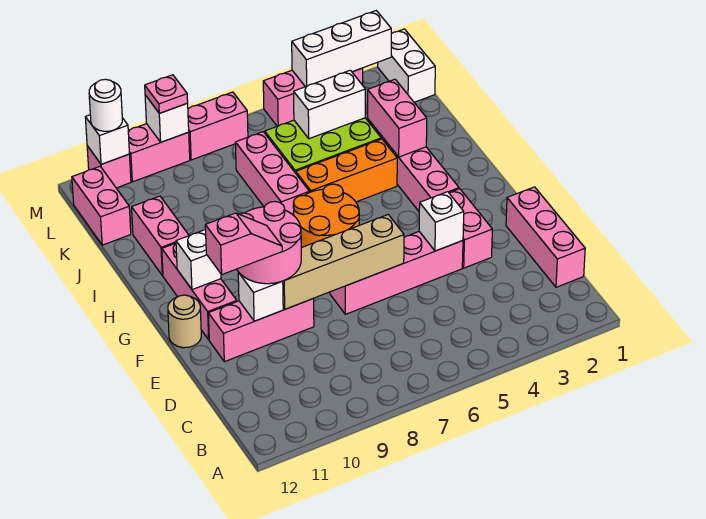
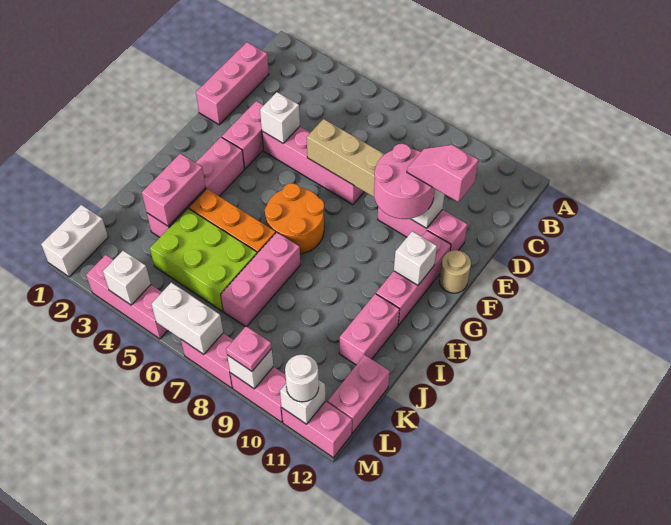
white 1x2 brick [294,70,365,139] -> white 1x2 brick moved to [151,282,223,354]
white 1x3 brick [292,11,391,87] -> white 1x1 brick [103,251,151,305]
pink 1x1 brick [87,146,131,188] -> pink 1x2 brick [282,401,352,458]

